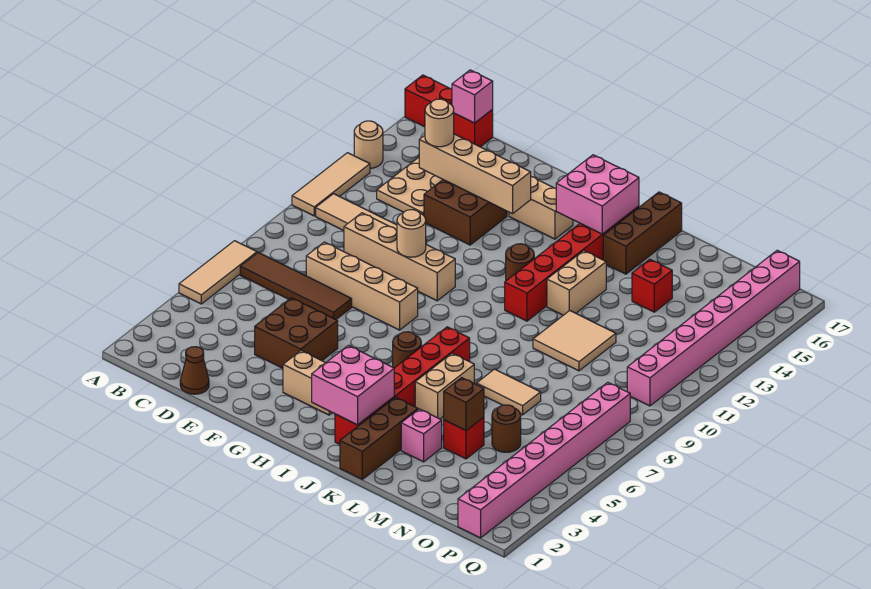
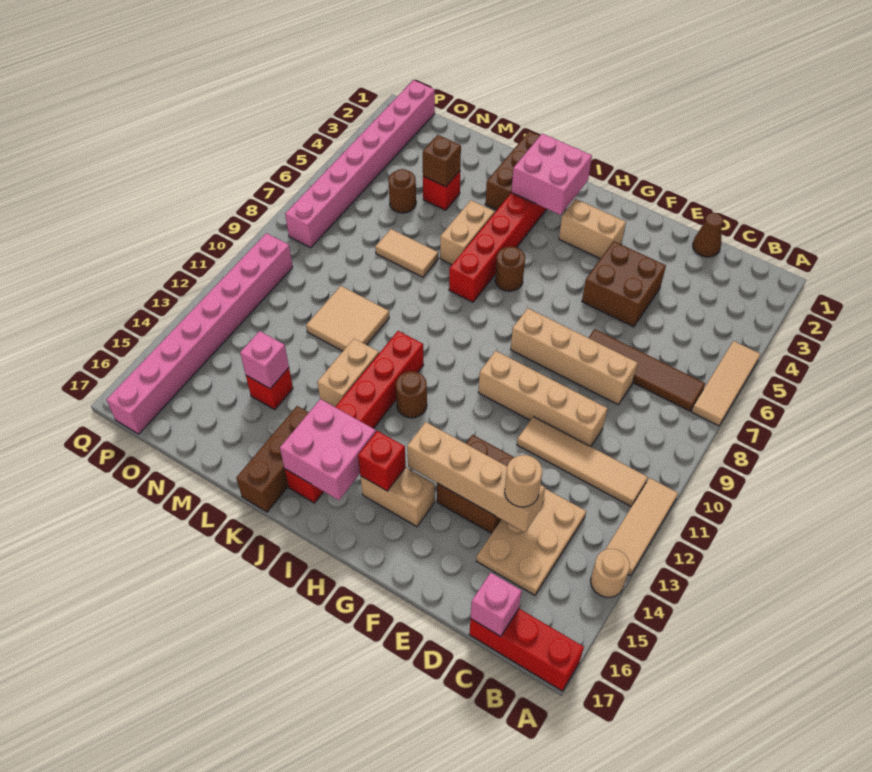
tan 1x1 round brick [397,210,426,257] -> none
none -> red 1x1 brick [358,431,406,491]
pink 1x1 brick [401,409,442,462] -> pink 1x1 brick moved to [240,331,289,388]

